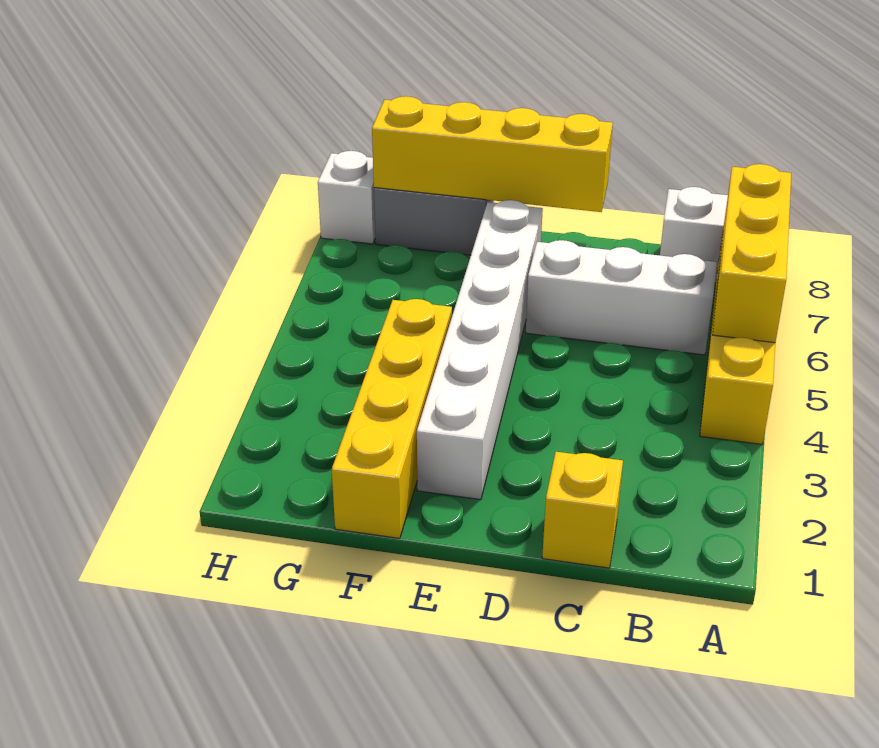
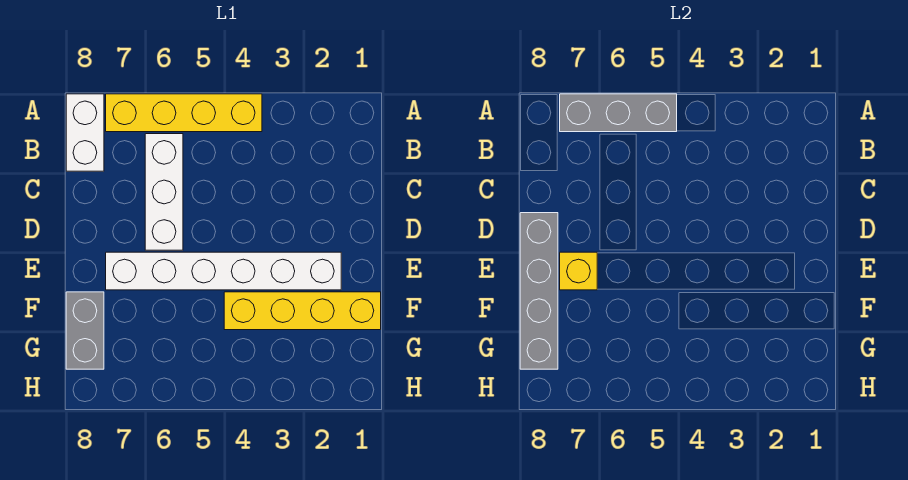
yellow 1x3 brick [713,164,791,343] -> grey 1x3 brick [560,94,677,132]
yellow 1x1 brick [542,452,623,568] -> yellow 1x1 brick moved to [560,252,597,290]
yellow 1x4 brick [372,96,613,212] -> grey 1x4 brick [520,213,558,369]
white 1x1 brick [318,151,375,244] -> none

